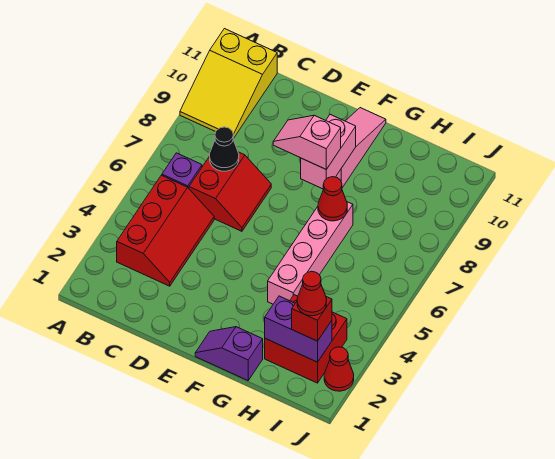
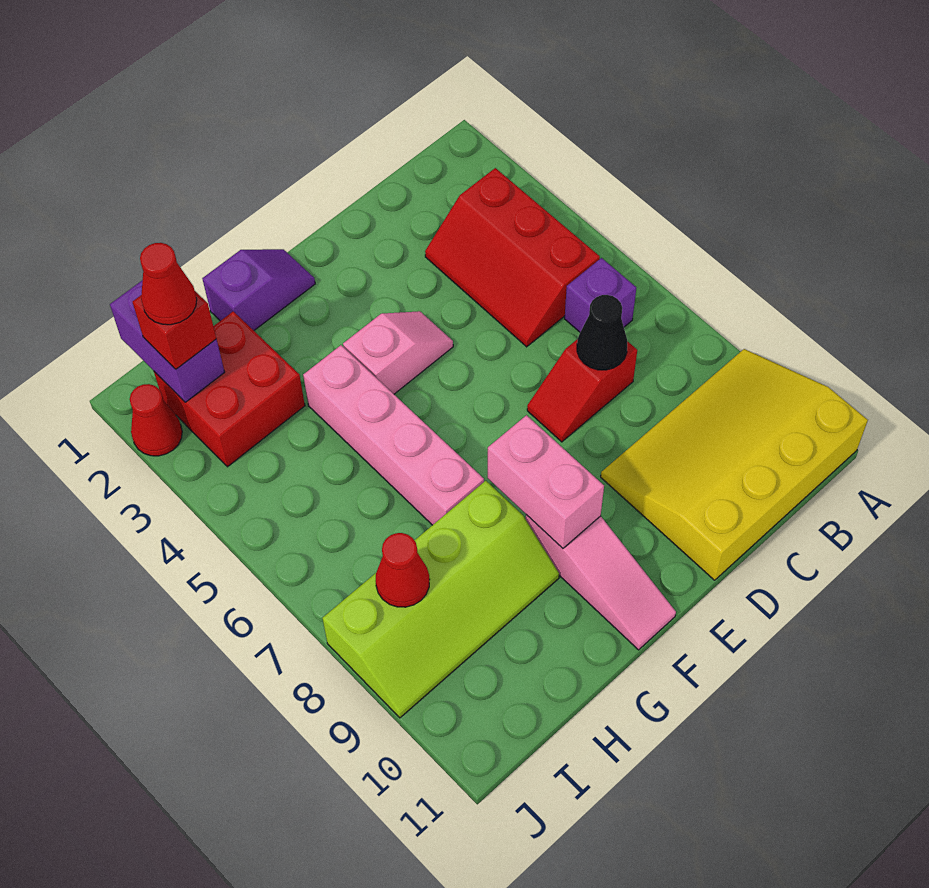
yellow 2x3 slope [180,29,277,137] -> yellow 3x4 slope [601,349,868,580]
red 2x2 slope [189,152,271,231] -> red 1x2 slope [527,340,637,442]
pink 1x2 slope [273,115,341,169] -> pink 1x2 slope moved to [343,311,453,394]
red 1x1 cone [318,177,347,221] -> red 1x1 cone moved to [376,533,430,607]
none -> lime 2x4 slope [322,481,559,718]
purple 1x2 brick [265,296,332,362] -> purple 1x2 brick turned to [110,280,225,402]

